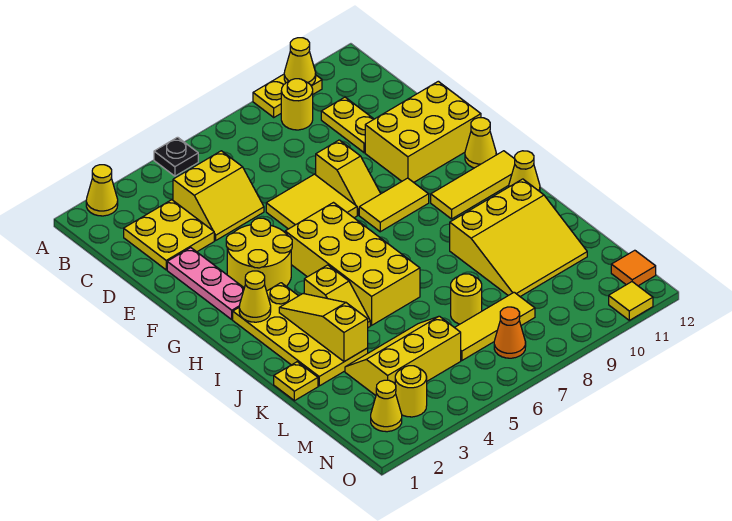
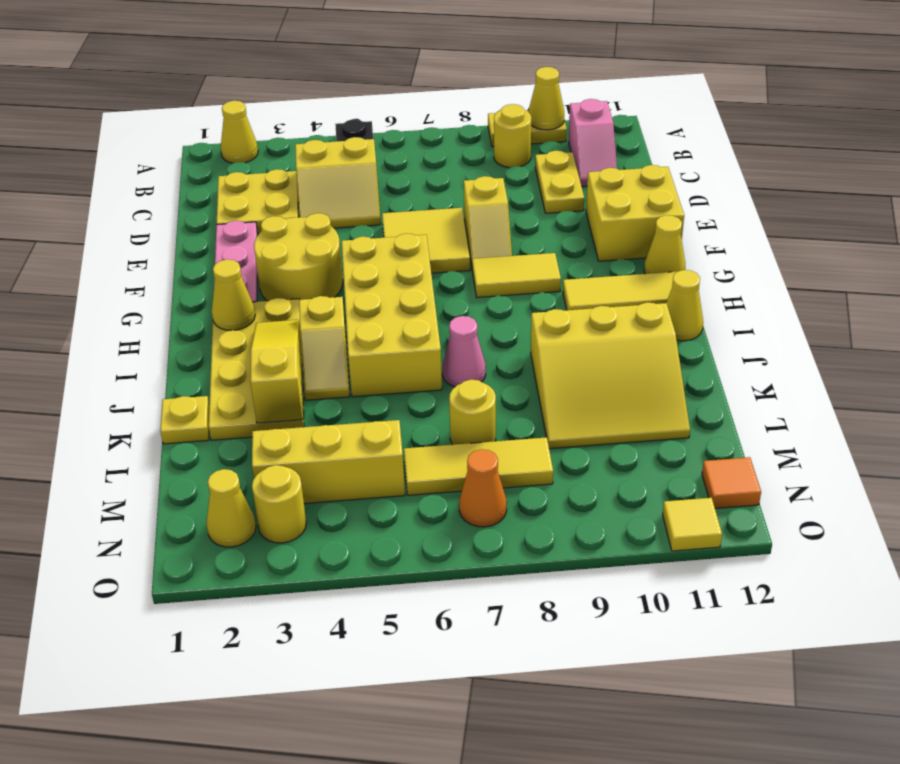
none -> pink 1x2 slope [568,99,617,187]
yellow 2x3 brick [365,81,481,182] -> yellow 2x2 brick [586,165,684,261]
none -> pink 1x1 cone [442,316,486,387]

